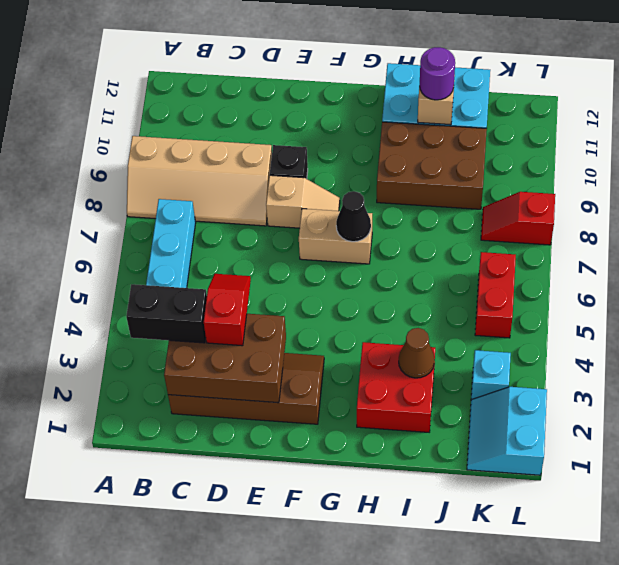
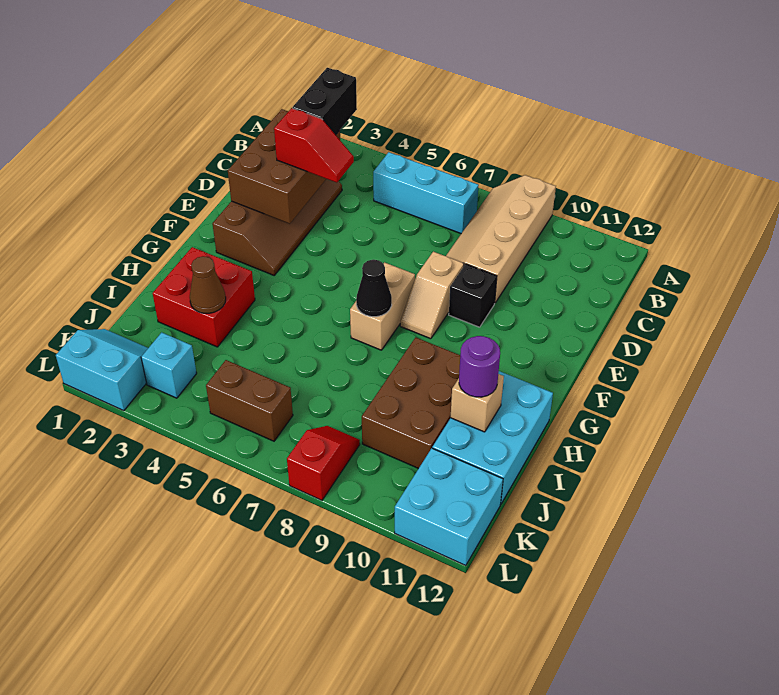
red 1x2 brick [475,252,516,338] -> brown 1x2 brick [206,360,293,441]
none -> cyan 2x2 brick [395,448,503,566]

